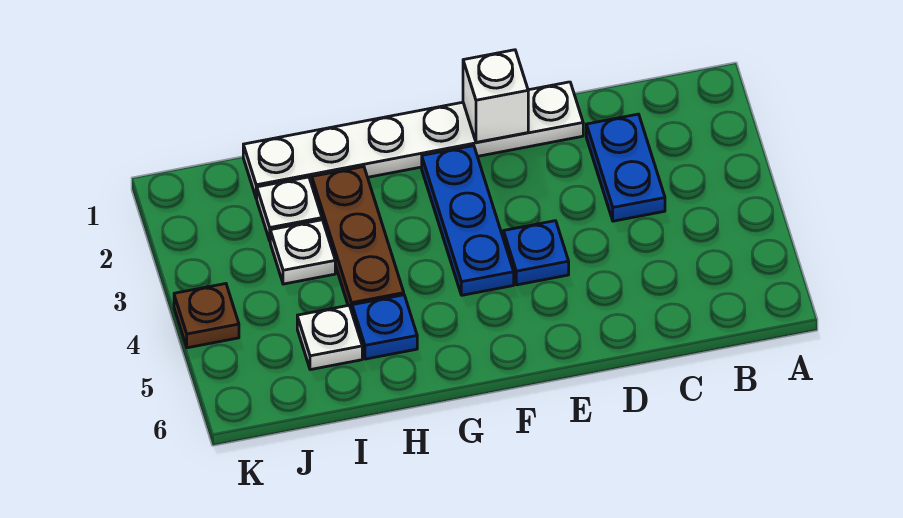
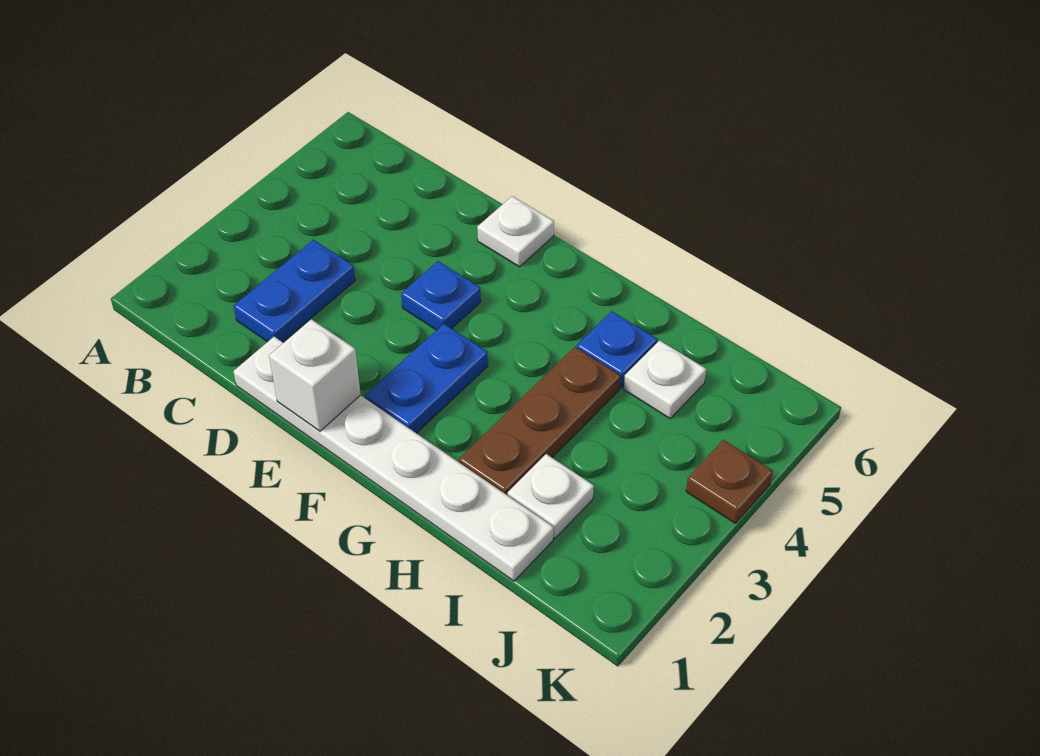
blue 1x3 plate [422,146,514,295] -> blue 1x2 plate [365,324,488,433]
white 1x1 plate [270,220,335,284] -> white 1x1 plate moved to [477,196,554,267]

